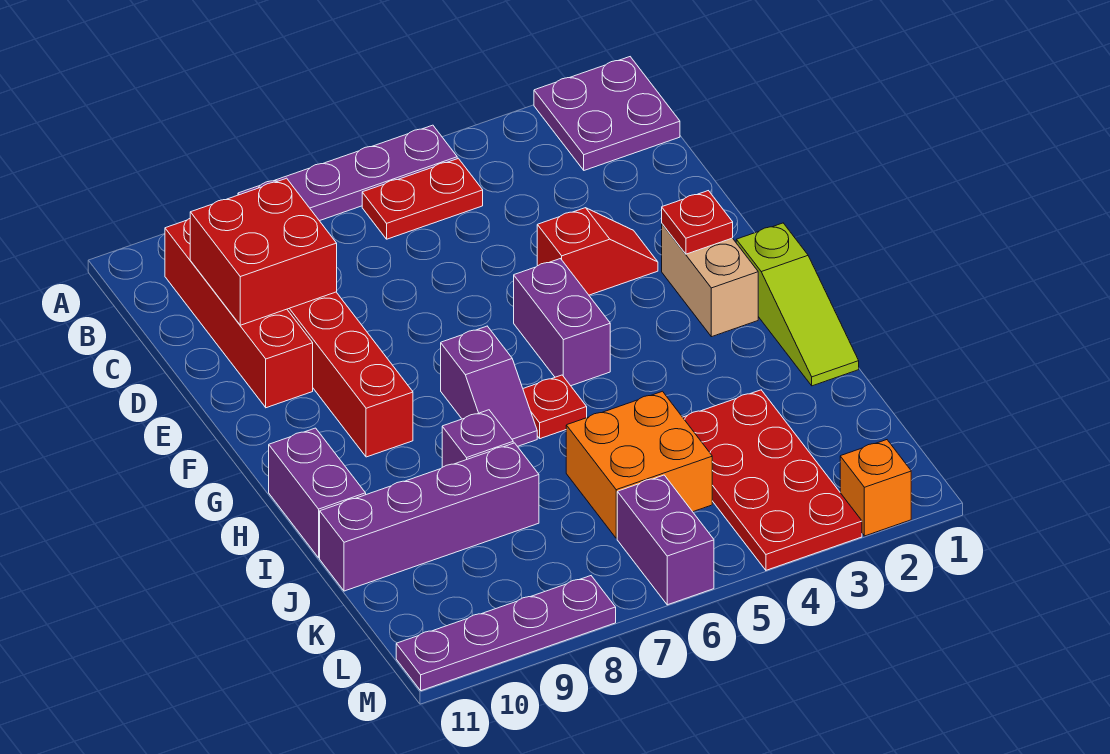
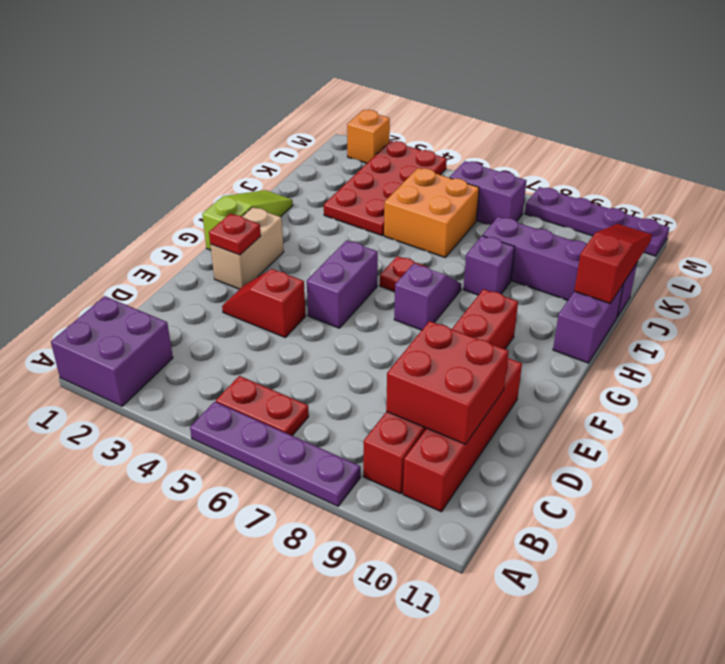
purple 2x2 plate [534,57,680,170] -> purple 2x2 brick [51,296,173,406]
none -> red 1x3 slope [574,224,652,303]
purple 1x2 brick [617,475,714,605] -> purple 1x2 brick turned to [450,161,526,225]

